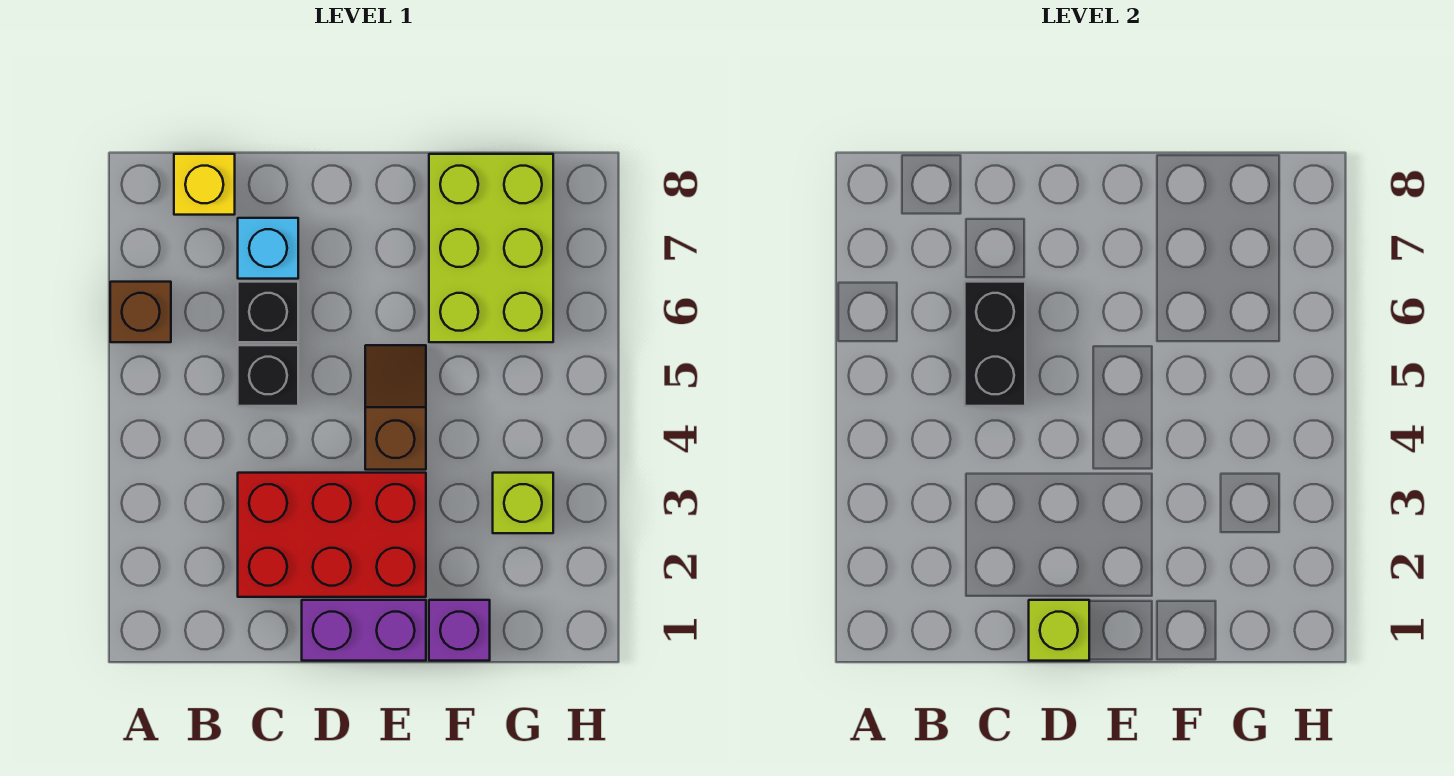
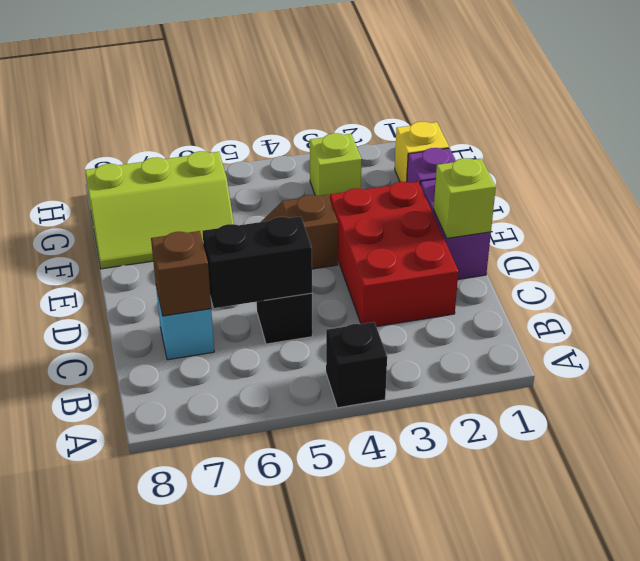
brown 1x1 brick [110,282,171,342] -> brown 1x1 brick moved to [151,231,211,316]
yellow 1x1 brick [174,154,235,215] -> yellow 1x1 brick moved to [395,122,449,182]
black 1x1 brick [238,282,298,342] -> black 1x1 brick moved to [326,322,387,408]
lime 2x3 brick [429,154,553,342] -> lime 2x3 slope [85,151,234,269]

